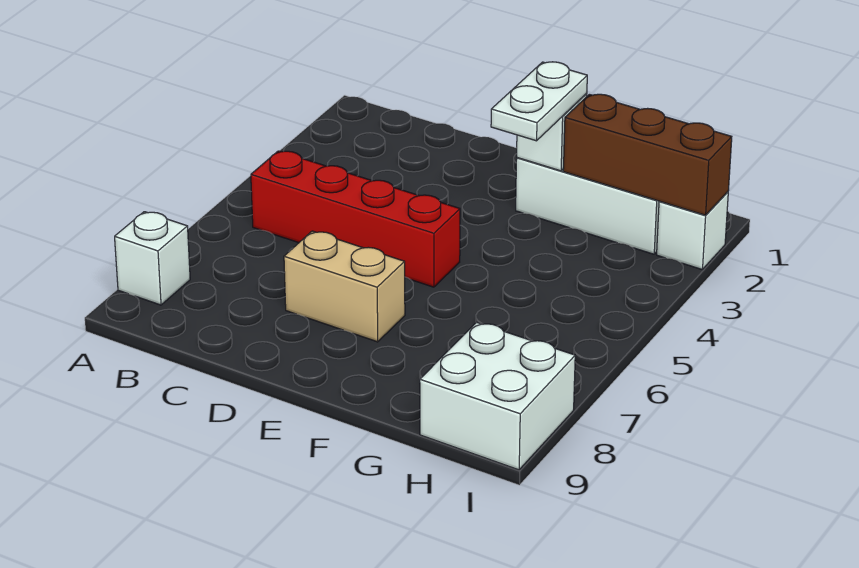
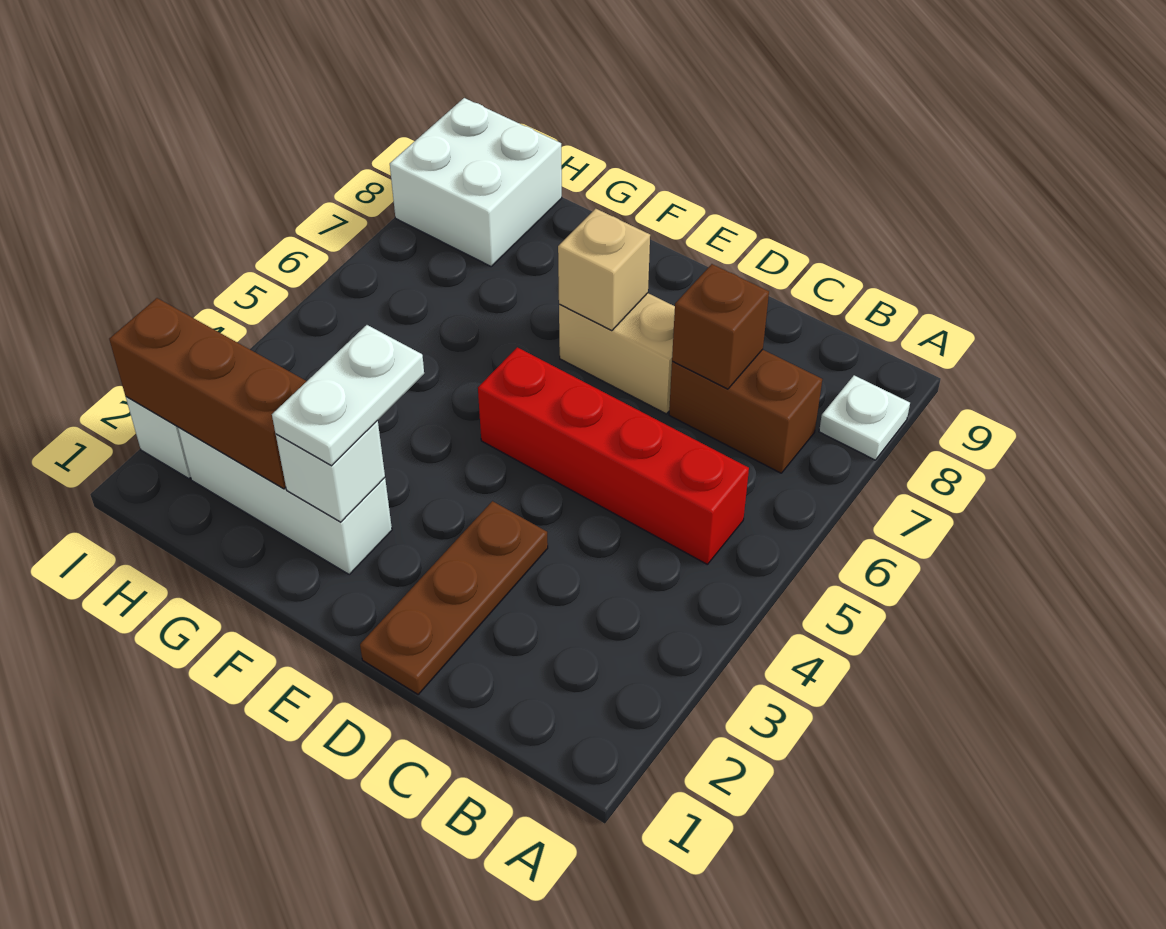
white 1x1 brick [115,212,190,305] -> white 1x1 plate [819,375,910,460]
none -> brown 1x2 brick [669,349,822,473]
none -> brown 1x1 brick [672,264,769,389]
none -> brown 1x3 plate [360,501,548,694]
none -> tan 1x1 brick [558,209,650,331]

